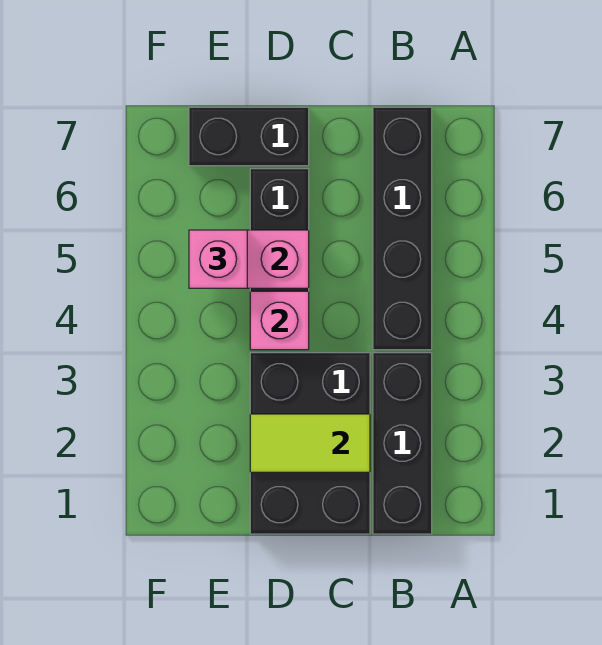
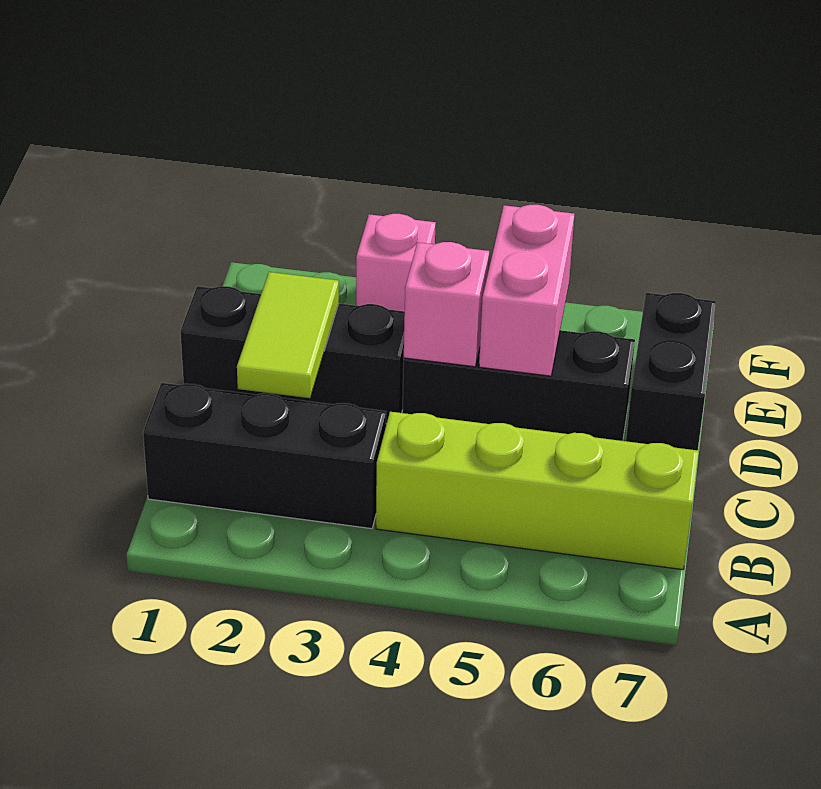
black 1x4 brick [373,107,432,350] -> lime 1x4 brick [376,412,699,570]
black 2x3 brick [250,353,370,534] -> black 1x3 brick [180,286,405,423]
pink 1x1 brick [189,230,247,288] -> pink 1x1 brick moved to [356,214,436,311]

